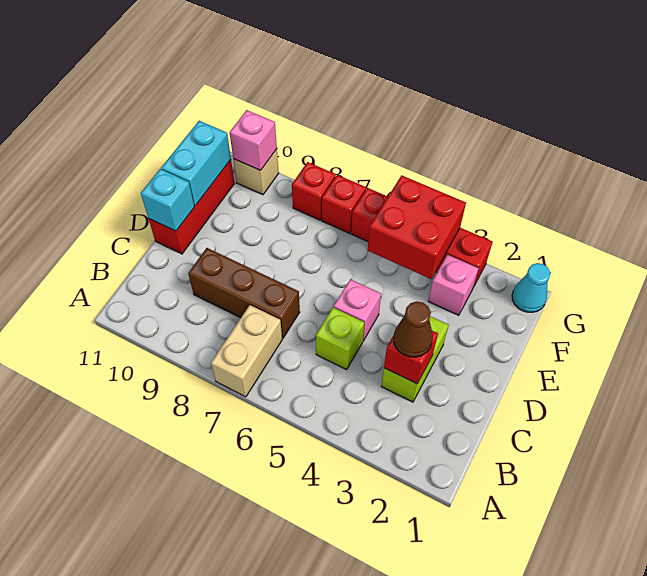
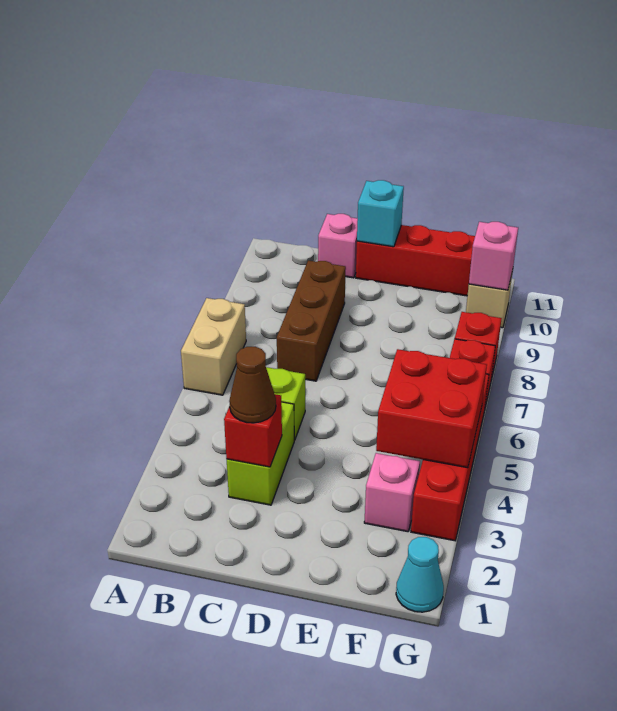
tan 1x2 brick [211,305,282,397] -> tan 1x2 brick turned to [181,298,246,395]
lime 1x2 brick [381,316,448,402] -> lime 1x2 brick turned to [227,402,294,505]
pink 1x1 brick [334,279,381,341] -> pink 1x1 brick moved to [318,214,358,278]
cyan 1x2 brick [161,121,231,206] -> none

